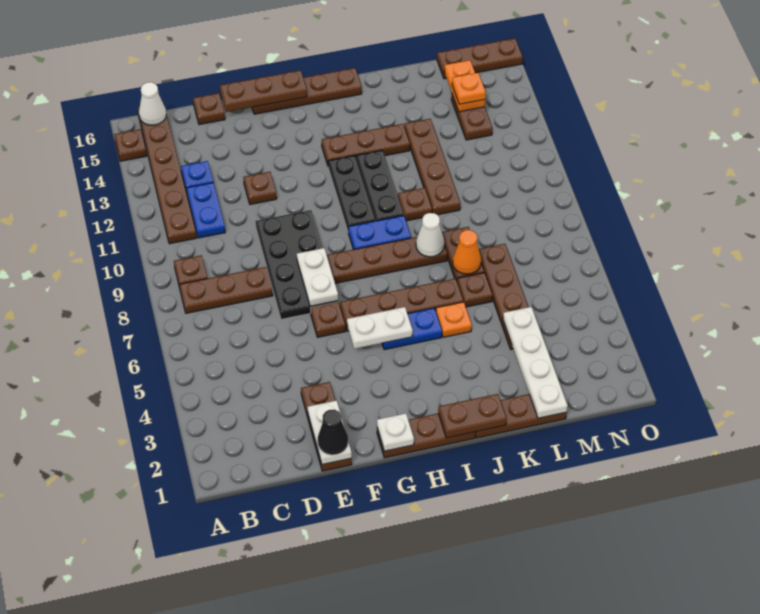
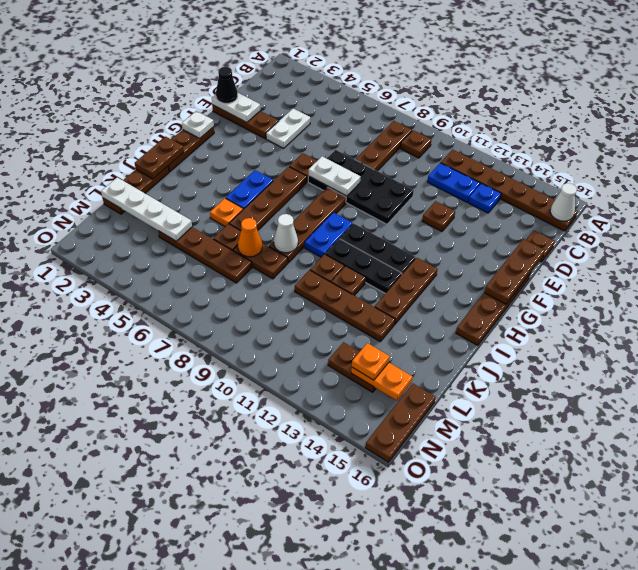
brown 1x1 plate [114,129,147,161] -> brown 1x1 plate moved to [331,266,366,296]
white 1x2 plate [347,307,413,349] -> white 1x2 plate moved to [266,109,310,148]

